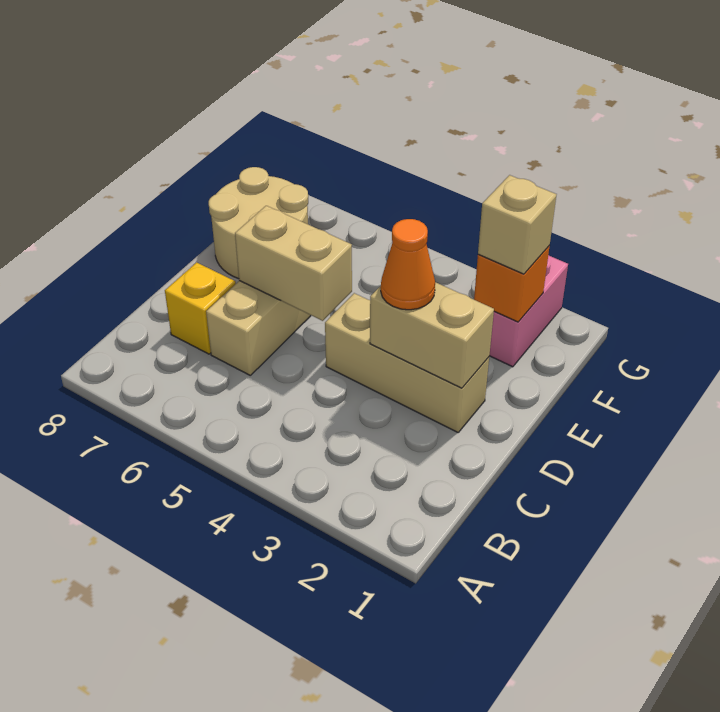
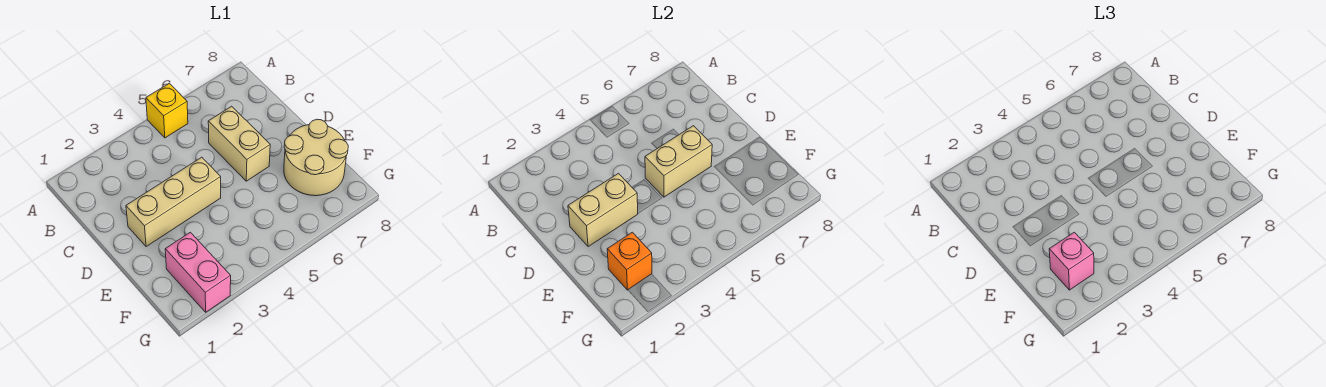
yellow 1x1 brick [165,262,236,354] -> yellow 1x1 brick moved to [146,83,188,138]
orange 1x1 cone [381,219,435,310] -> none
tan 1x1 brick [478,175,557,274] -> pink 1x1 brick [1049,232,1094,290]

